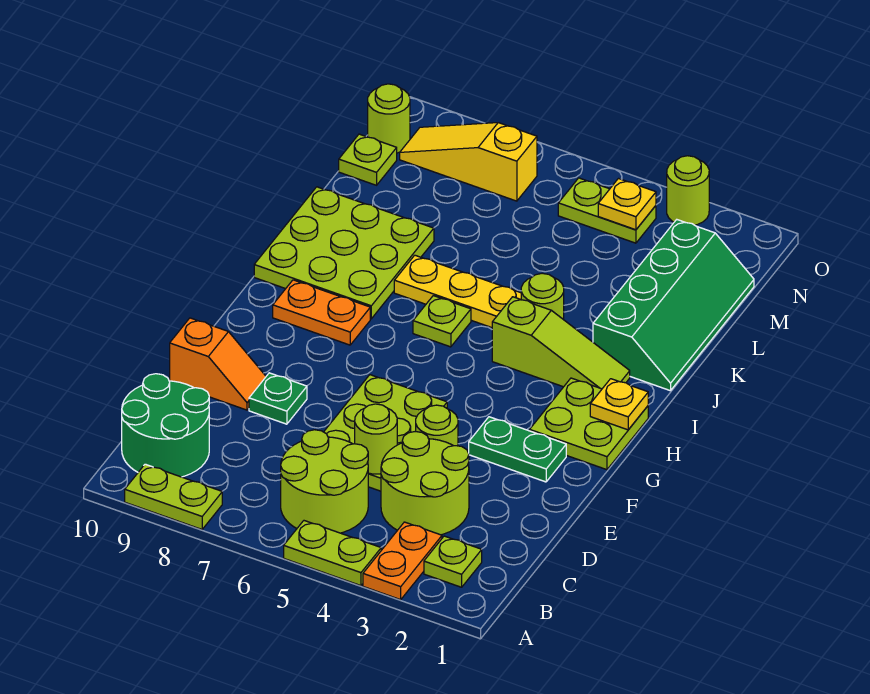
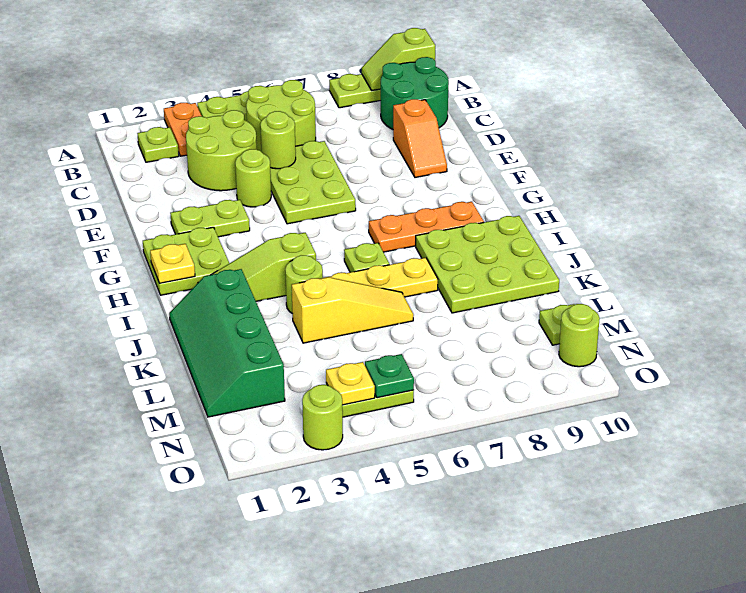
none -> lime 1x2 slope [362,28,435,91]
green 1x1 plate [249,373,307,424] -> green 1x1 plate moved to [365,354,414,398]
orange 1x2 slope [170,318,266,410] -> orange 1x2 slope turned to [393,99,447,178]
green 1x2 plate [469,417,566,482] -> lime 1x2 plate [170,200,250,237]
orange 1x2 plate [273,280,370,345] -> orange 1x3 plate [369,202,484,252]
yellow 1x3 slope [400,123,537,201] -> yellow 1x3 slope moved to [292,277,414,343]

